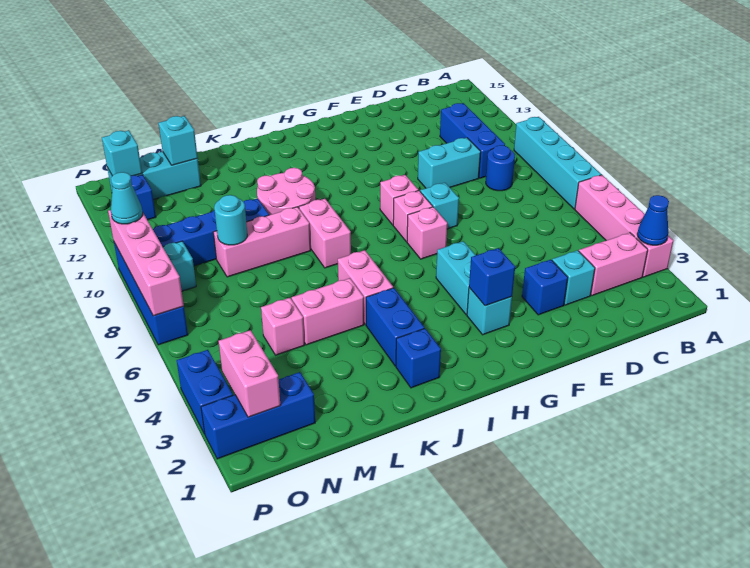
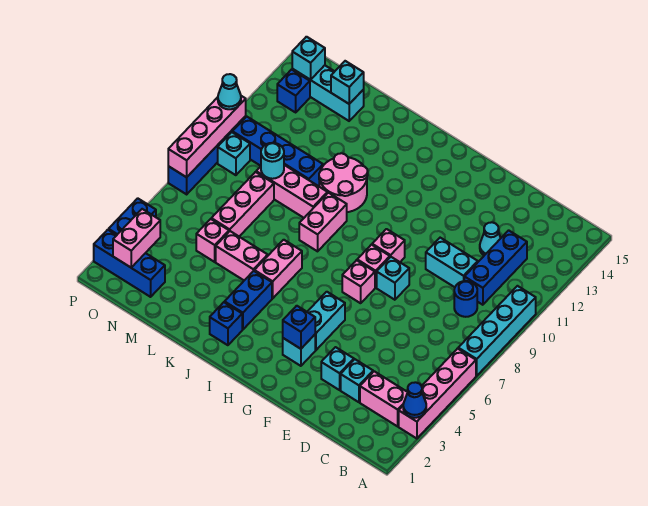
none -> cyan 1x1 cone [480,222,501,255]
blue 1x1 brick [522,260,568,315] -> cyan 1x1 brick [321,347,354,390]
none -> pink 1x3 brick [211,172,274,236]

